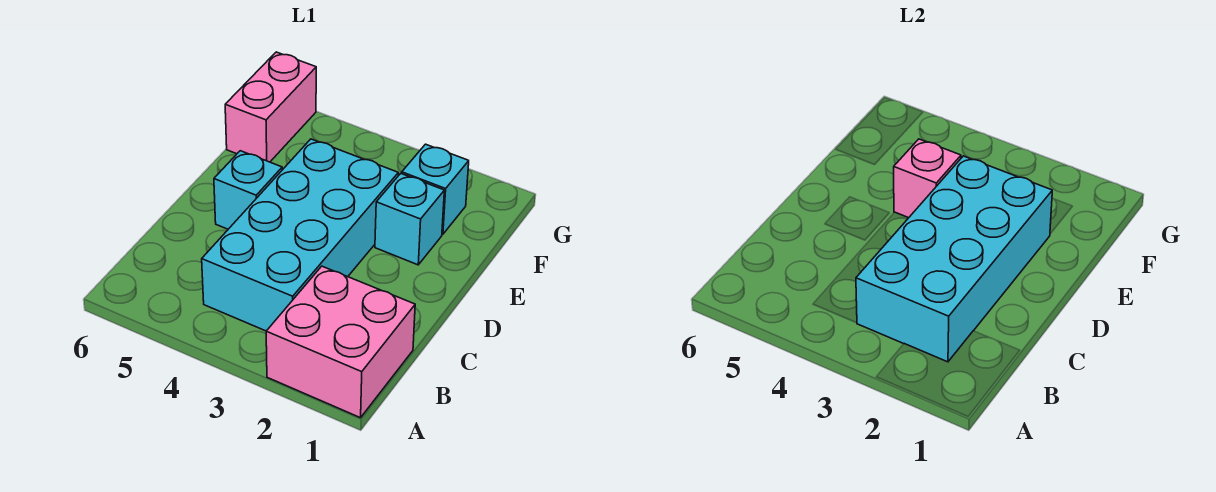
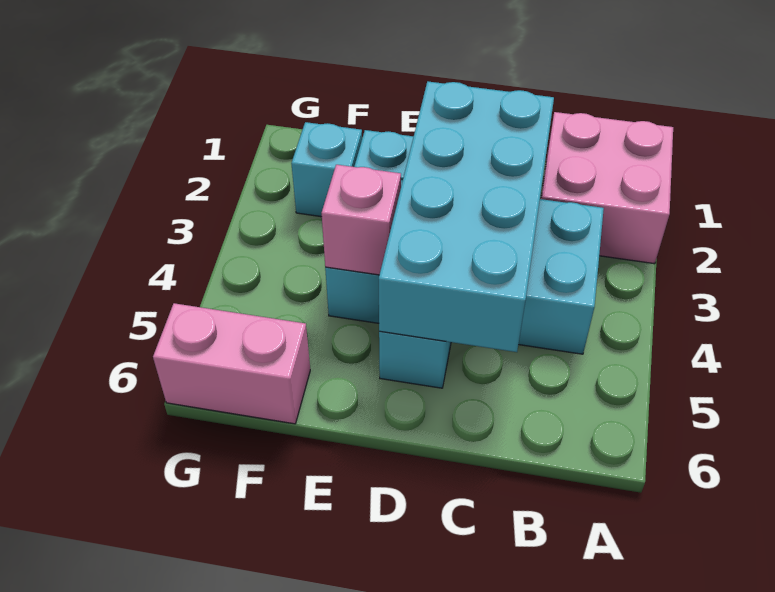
cyan 2x4 brick [856,156,1052,362] -> cyan 2x4 brick turned to [379,81,554,352]

